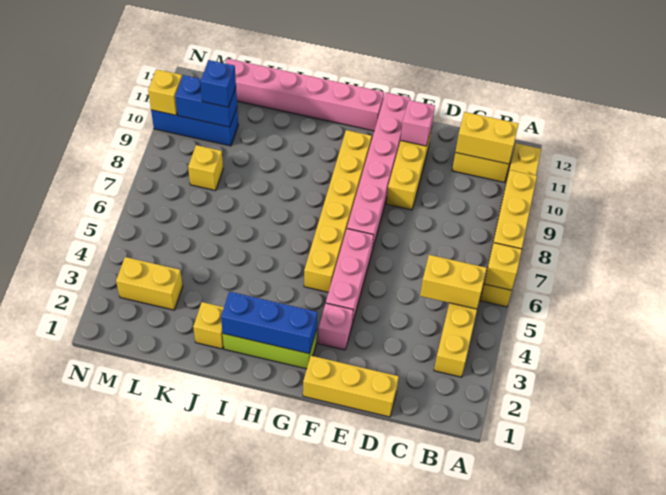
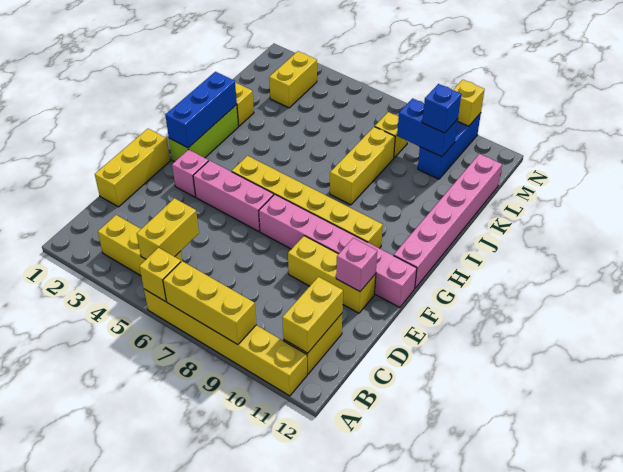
none -> yellow 1x3 brick [330,127,395,205]
blue 1x2 brick [175,75,237,127] -> blue 1x2 brick turned to [397,98,458,157]

